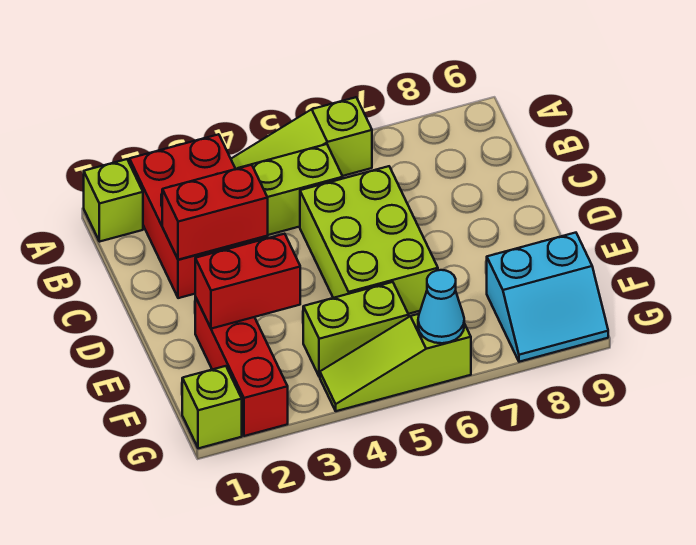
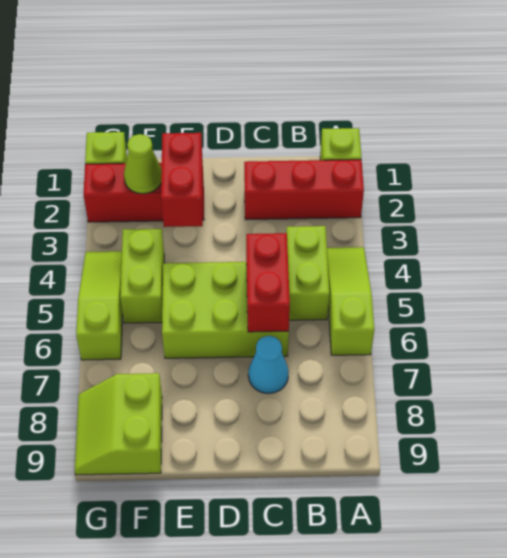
red 2x3 brick [130,134,268,298] -> red 1x3 brick [244,160,364,220]
red 1x2 brick [162,165,268,260] -> red 1x2 brick moved to [246,233,290,332]
none -> lime 1x1 cone [124,134,162,194]
cyan 2x2 slope [487,233,608,362] -> lime 2x2 slope [75,373,162,475]
cyan 1x1 cone [418,270,464,343] -> cyan 1x1 cone moved to [248,336,289,394]

